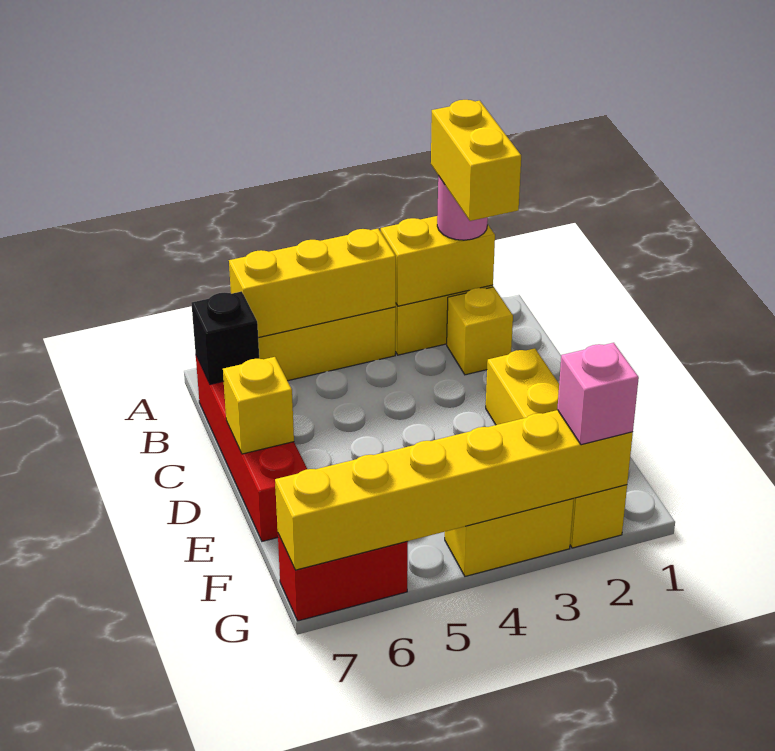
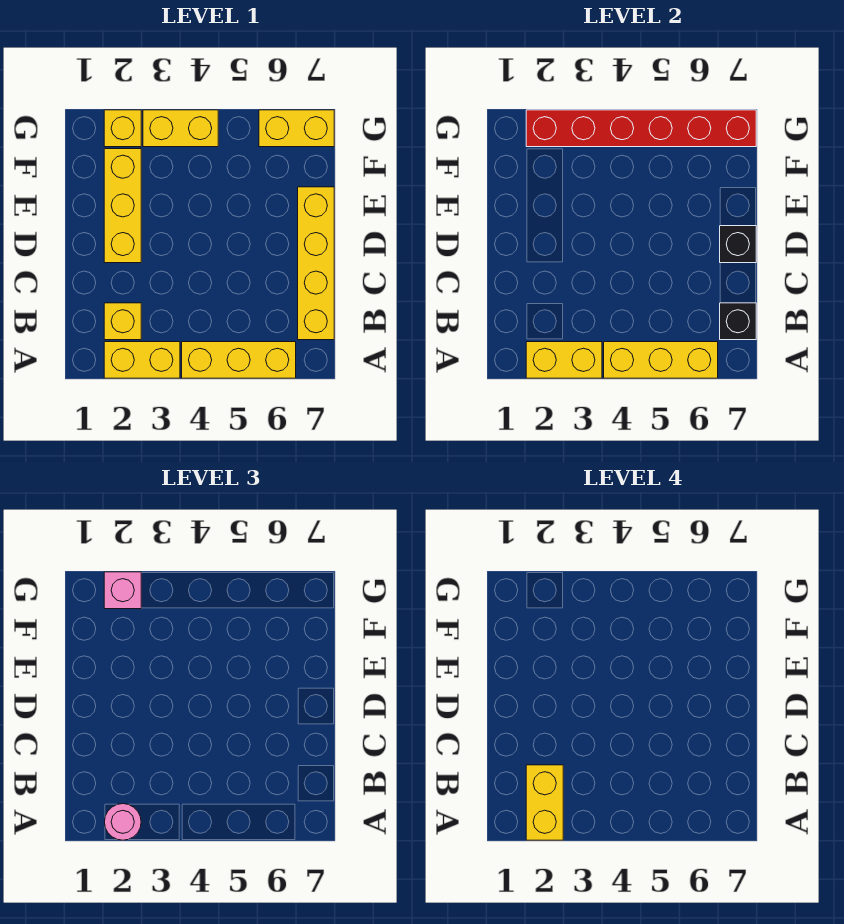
red 1x4 brick [196,356,307,541] -> yellow 1x4 brick [298,187,334,340]
yellow 1x1 brick [223,357,294,454] -> black 1x1 brick [720,226,756,263]
yellow 1x6 brick [275,410,633,570] -> red 1x6 brick [526,110,756,147]
red 1x2 brick [278,534,408,621] -> yellow 1x2 brick [259,110,334,147]

